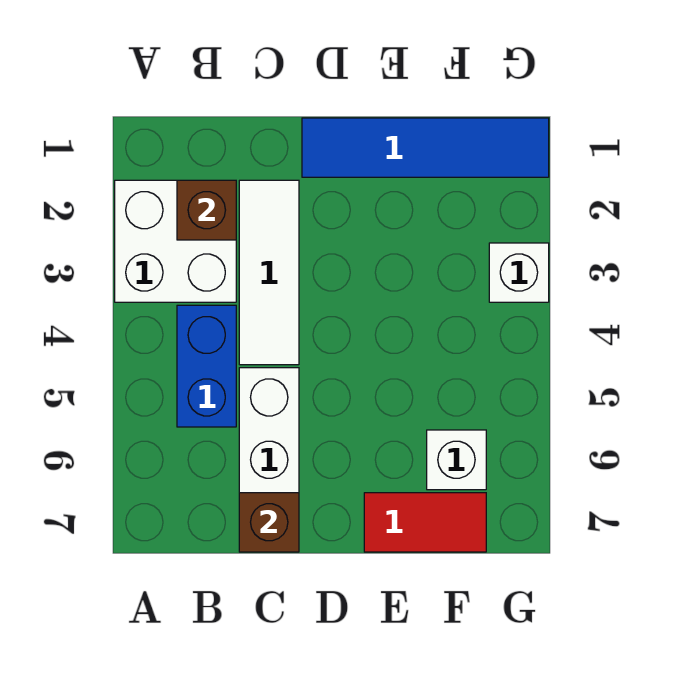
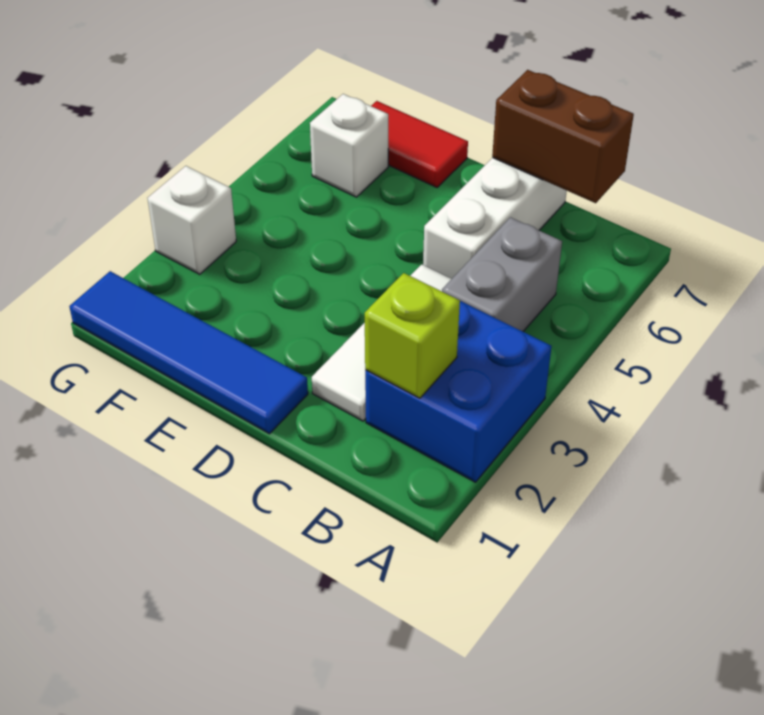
white 2x2 brick [115,180,236,302] -> blue 2x2 brick [365,301,552,482]
brown 1x1 brick [177,180,236,240] -> lime 1x1 brick [365,273,460,398]
blue 1x2 brick [177,305,236,427] -> grey 1x2 brick [442,217,562,331]
brown 1x1 brick [239,493,299,552] -> brown 1x2 brick [492,70,634,203]

